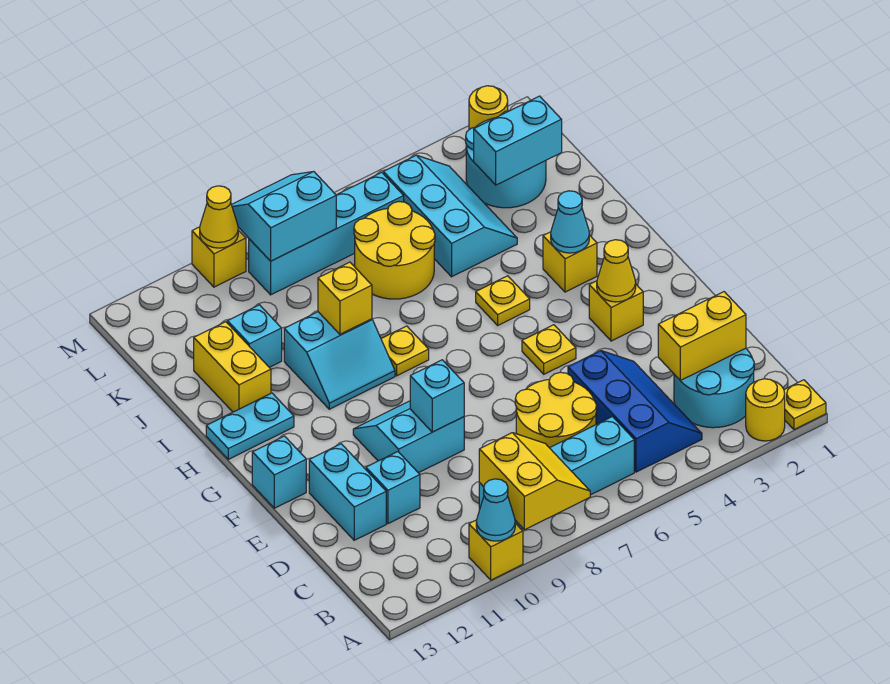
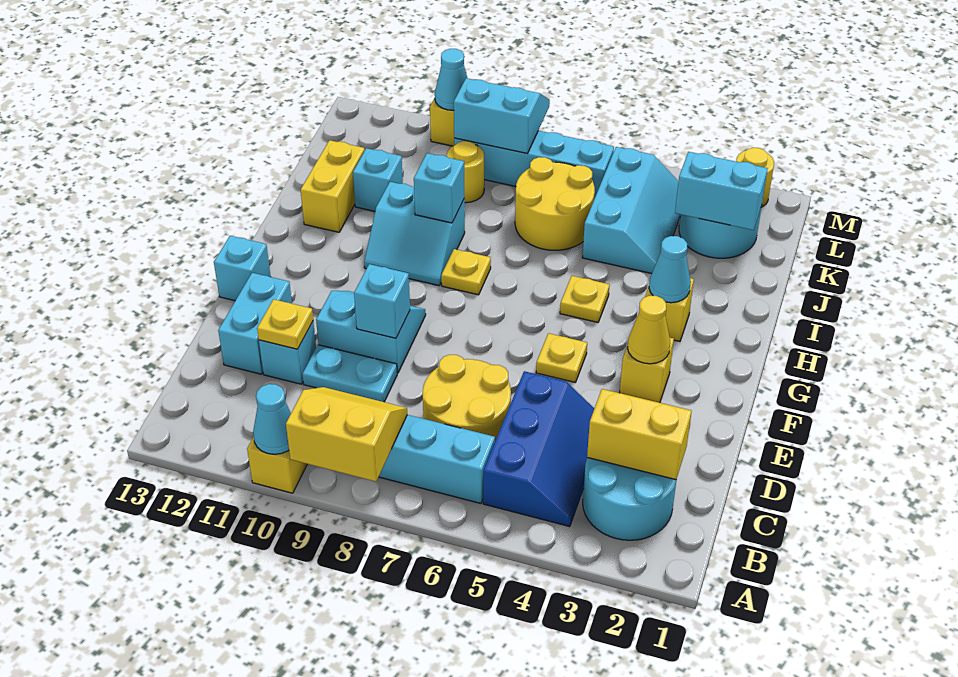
yellow 1x1 plate [784,380,826,429] -> yellow 1x1 plate moved to [257,299,313,349]
yellow 1x1 round brick [746,379,785,441] -> yellow 1x1 round brick moved to [447,141,484,203]
yellow 2x2 slope [479,433,590,530] -> yellow 2x2 slope turned to [286,387,407,482]
cyan 1x2 plate [206,393,294,459] -> cyan 1x2 plate moved to [302,345,397,402]
yellow 1x1 brick [318,262,372,334] -> cyan 1x1 brick [414,153,465,223]
yellow 1x1 cone [200,186,238,248] -> cyan 1x1 cone [435,49,467,110]

